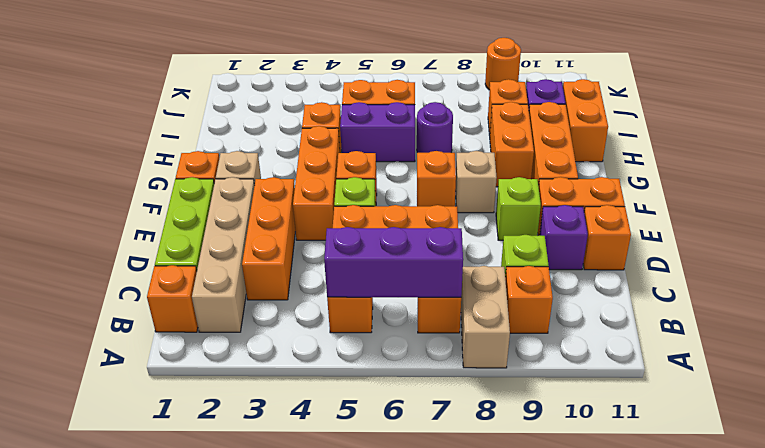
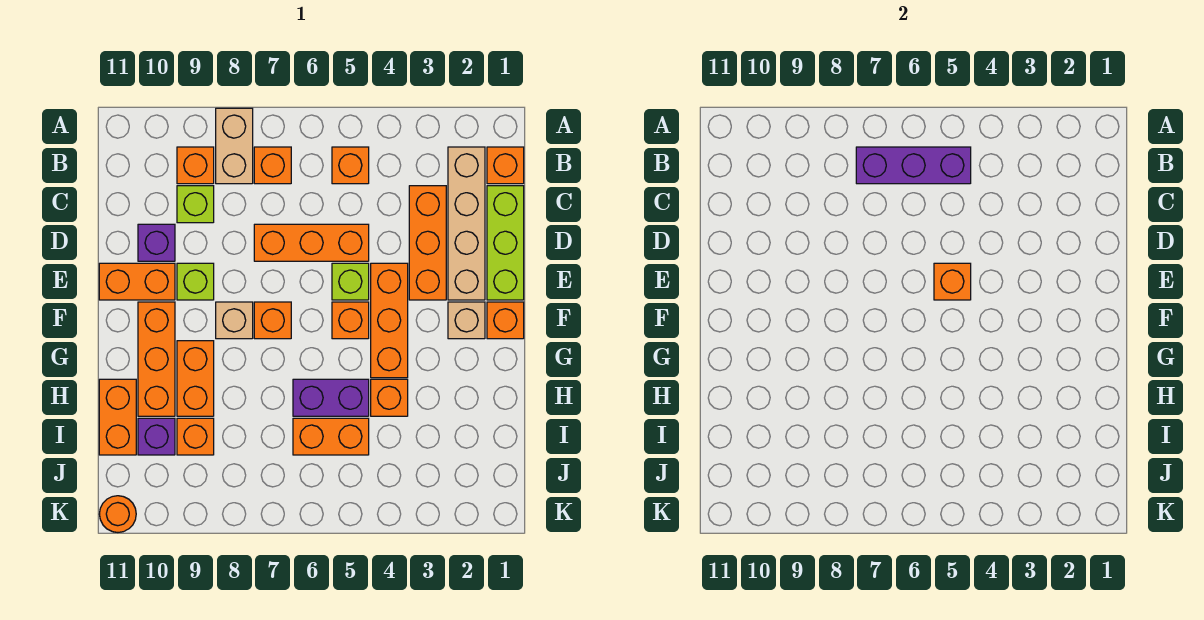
orange 1x1 brick [583,205,631,270] -> orange 1x1 brick moved to [934,263,971,300]
purple 1x1 round brick [417,102,453,153] -> none
orange 1x1 round brick [485,38,521,90] -> orange 1x1 round brick moved to [99,496,136,532]

